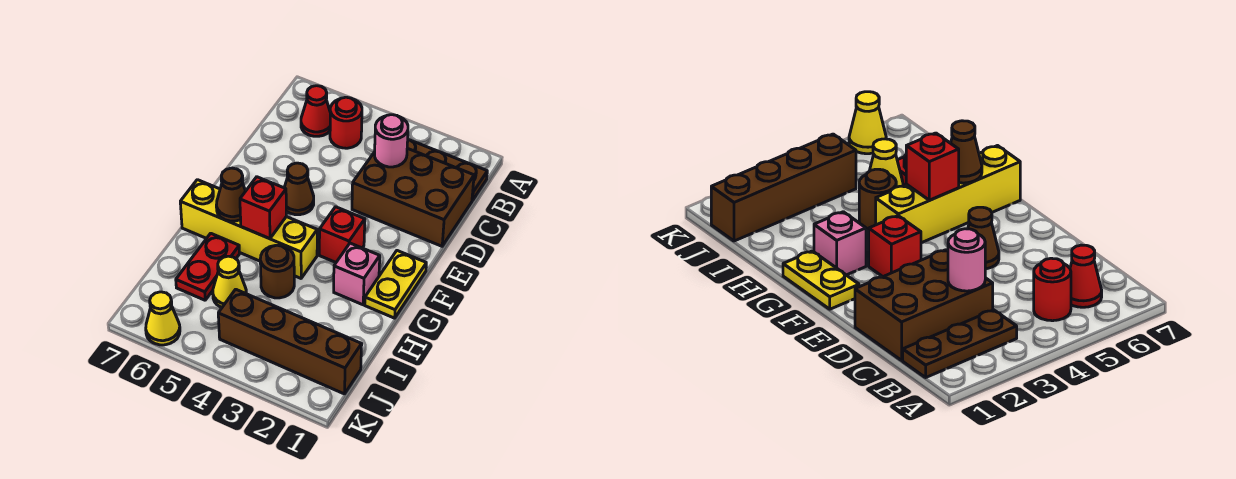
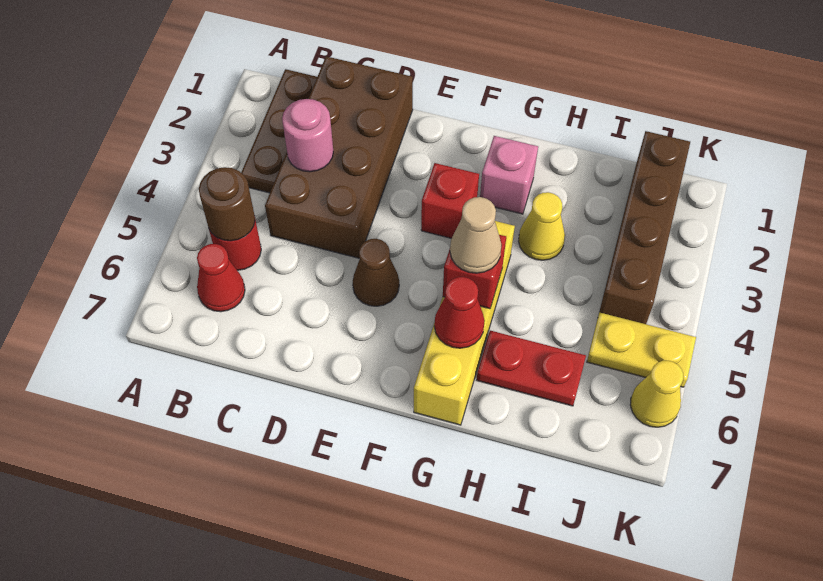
brown 2x3 brick [352,148,474,246] -> brown 2x4 brick [265,56,413,258]
yellow 1x2 plate [365,251,426,318] -> yellow 1x2 plate moved to [587,312,696,387]
none -> tan 1x1 cone [450,197,502,273]
brown 1x1 cone [216,168,245,221] -> red 1x1 cone [434,277,485,348]
brown 1x1 round brick [260,245,294,298] -> brown 1x1 round brick moved to [199,167,255,241]
yellow 1x1 cone [213,256,246,308] -> yellow 1x1 cone moved to [519,192,565,260]

